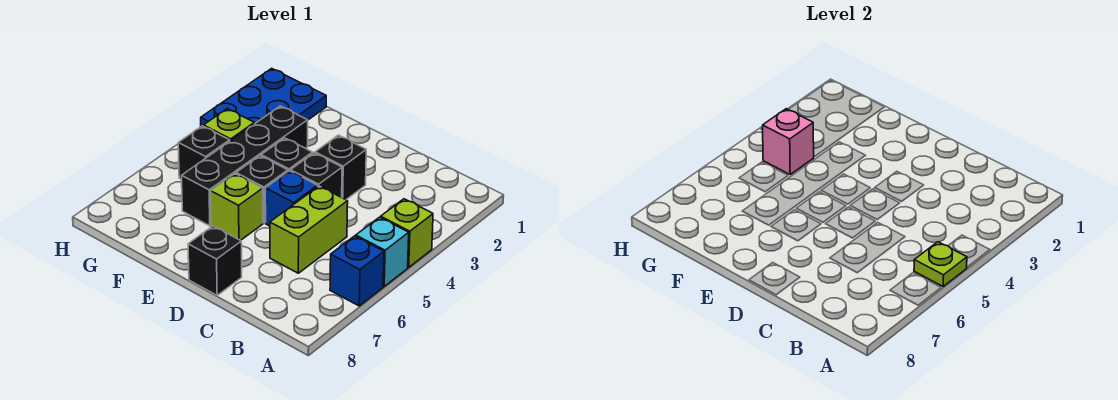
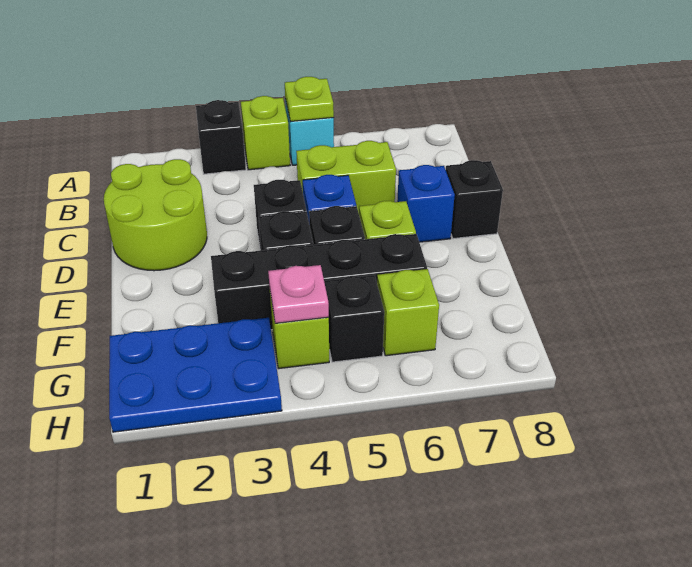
blue 1x1 brick [330,236,384,306] -> blue 1x1 brick moved to [397,165,455,242]
none -> lime 2x2 round brick [104,159,207,271]
black 1x1 brick [315,135,366,200] -> black 1x1 brick moved to [196,100,246,174]
pink 1x1 brick [763,109,814,174] -> pink 1x1 plate [268,265,329,323]
none -> lime 1x1 brick [377,269,439,356]

